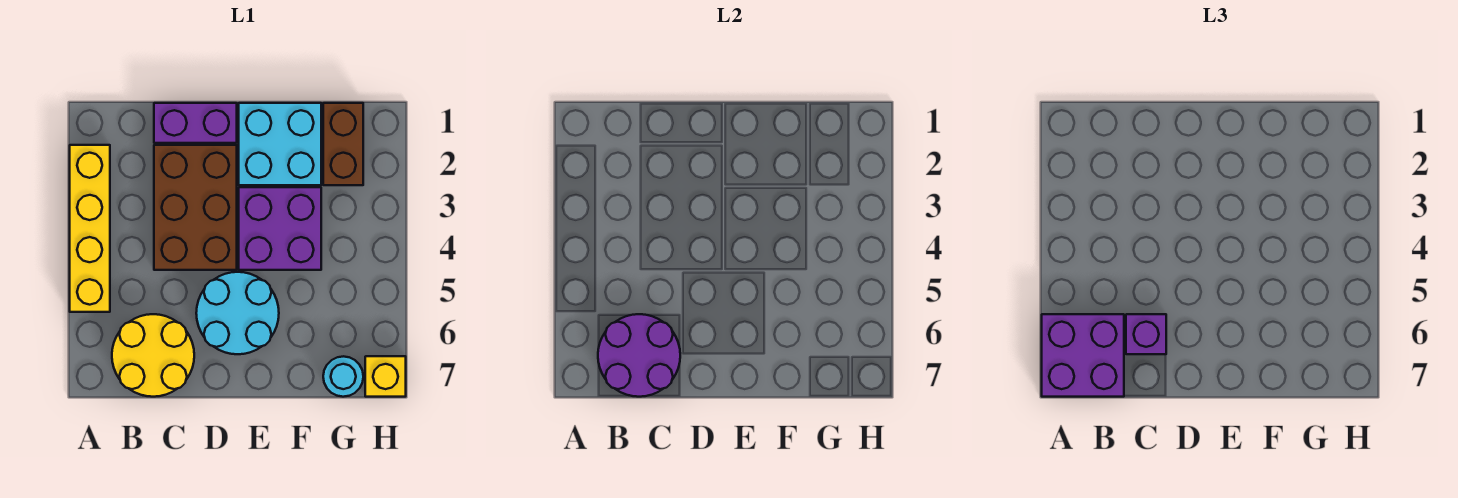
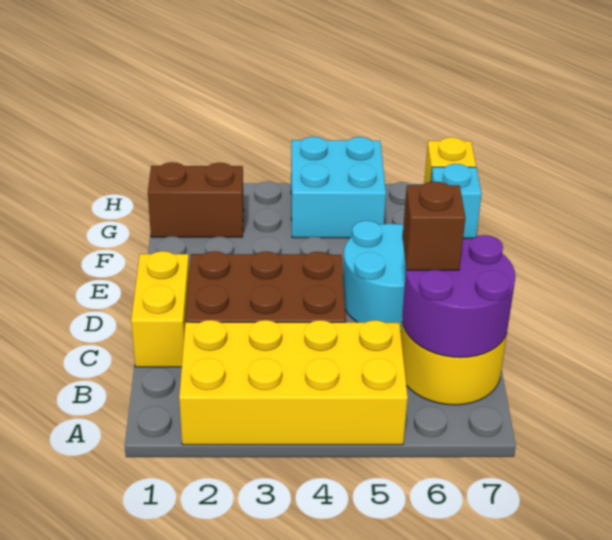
yellow 1x4 brick [70,145,110,312] -> yellow 2x4 brick [179,320,408,445]
purple 2x2 brick [1042,314,1124,397] -> none
purple 1x2 brick [154,103,237,143] -> yellow 1x2 brick [131,251,189,367]
purple 1x1 brick [1126,314,1166,354] -> brown 1x1 brick [403,181,465,270]
cyan 2x2 brick [239,103,321,185] -> cyan 2x2 brick moved to [291,137,386,238]
purple 2x2 brick [239,187,321,270] -> none
cyan 1x1 round brick [323,356,363,397] -> cyan 1x1 brick [431,164,482,238]

